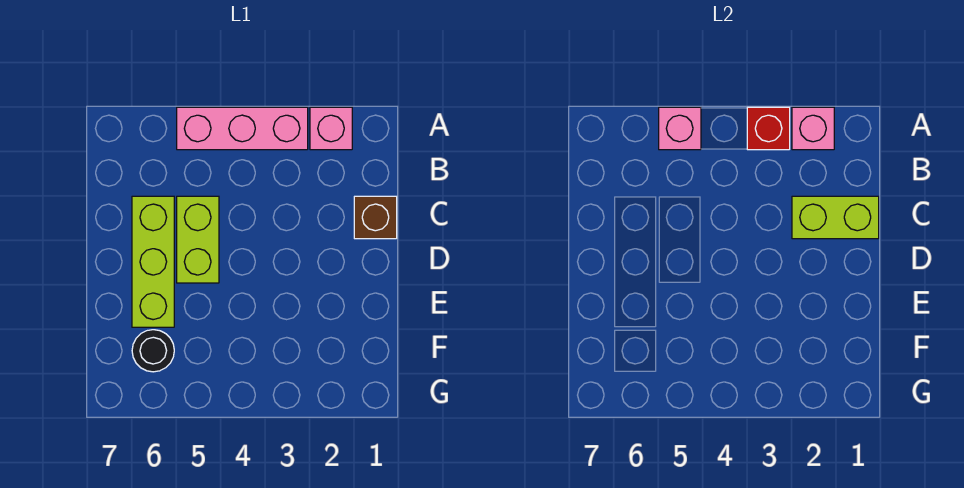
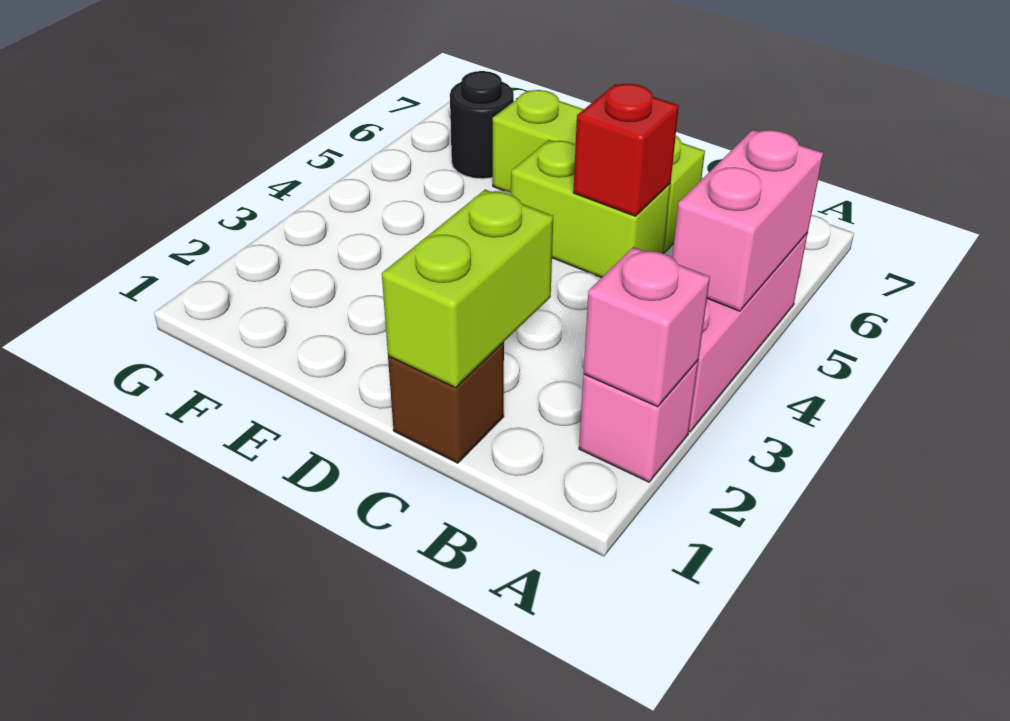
red 1x1 brick [747,107,790,150] -> red 1x1 brick moved to [573,84,679,216]
pink 1x1 brick [659,107,701,150] -> pink 1x2 brick [672,130,823,311]

